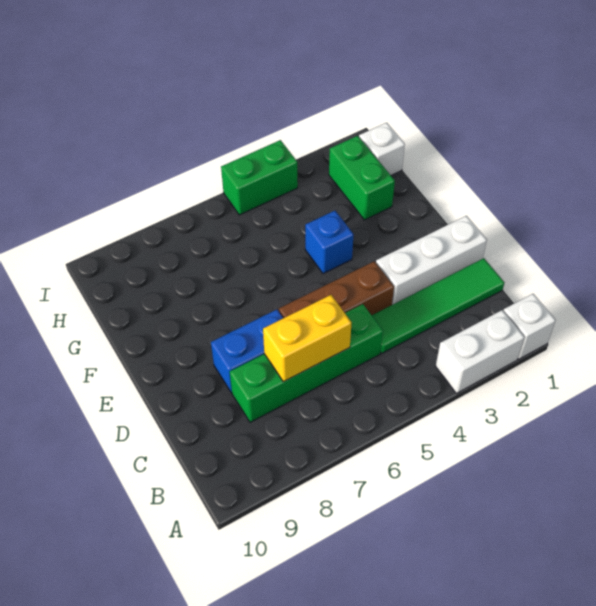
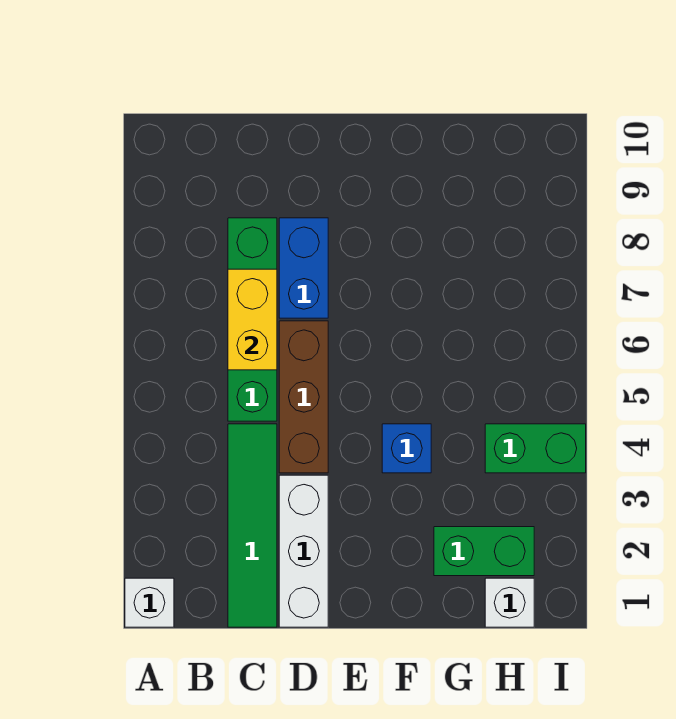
white 1x2 brick [436,310,524,393] -> none
green 1x2 brick [221,140,298,215] -> green 1x2 brick turned to [485,424,586,473]

